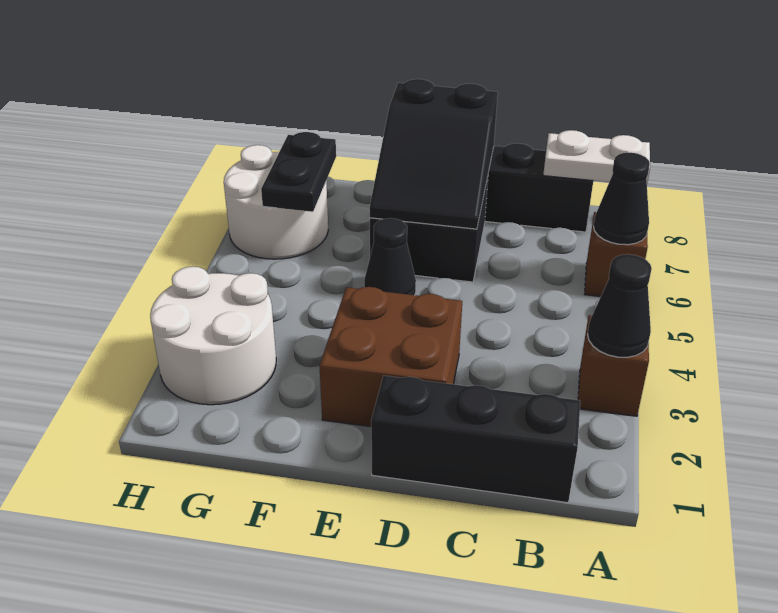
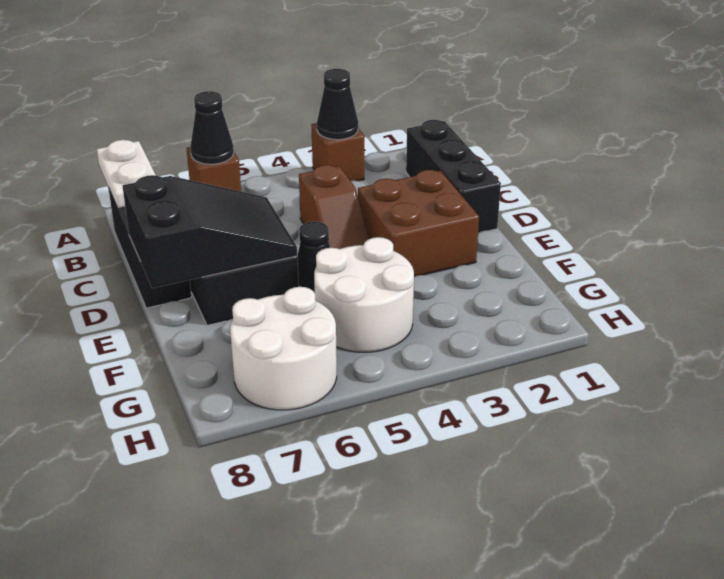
none -> brown 1x2 slope [299,165,369,249]
white 2x2 round brick [150,267,276,405] -> white 2x2 round brick moved to [314,237,414,352]
black 1x2 plate [261,132,336,212] -> none

